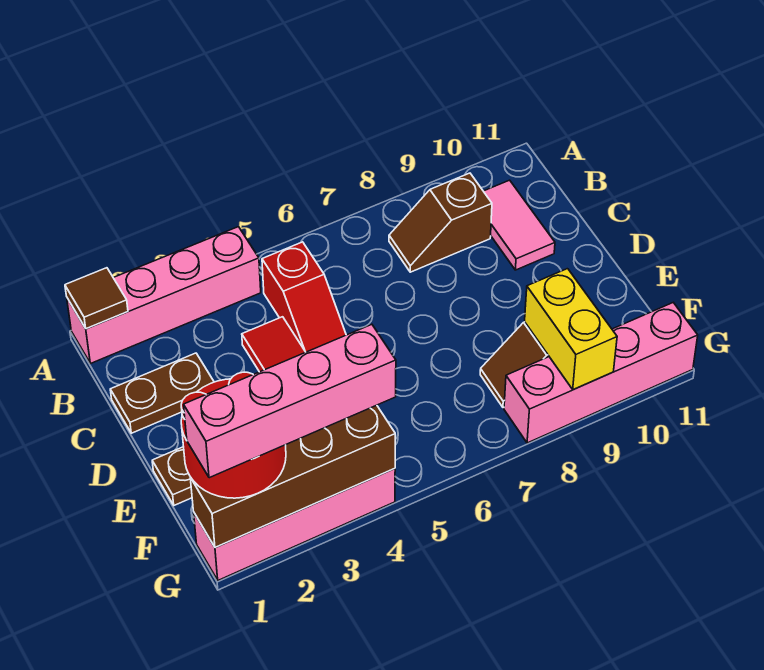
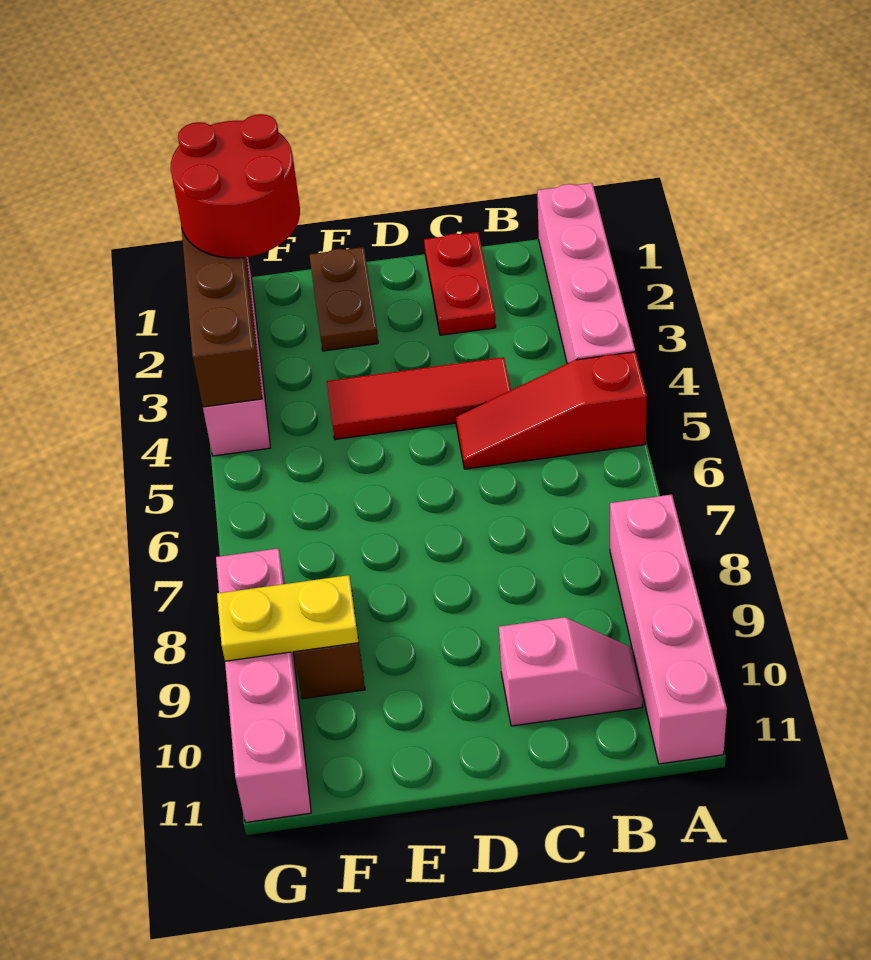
brown 1x1 tile [65,268,128,329] -> none
red 1x2 slope [262,242,346,352] -> red 1x3 slope [456,352,647,469]
brown 1x2 slope [389,173,492,272] -> none
pink 1x2 tile [484,180,555,270] -> pink 1x2 slope [499,617,643,726]
brown 1x2 plate [110,353,214,433] -> red 1x2 plate [424,232,496,335]
yellow 1x2 brick [525,269,617,390] -> yellow 1x2 plate [217,575,359,661]
pink 1x4 brick [184,324,396,478] -> pink 1x4 brick moved to [610,495,727,764]

